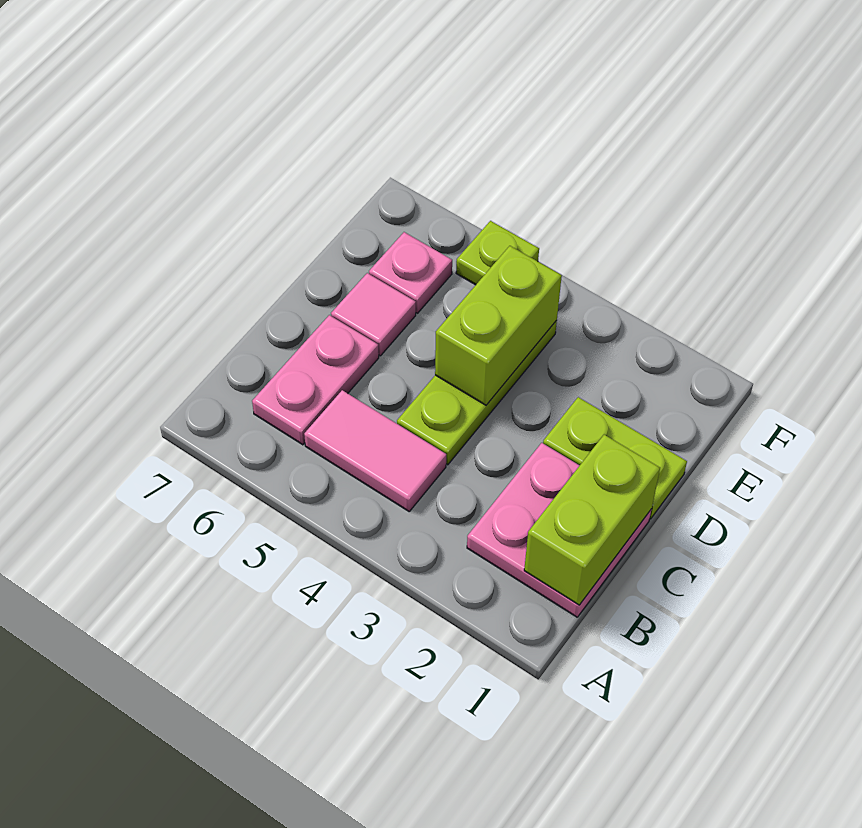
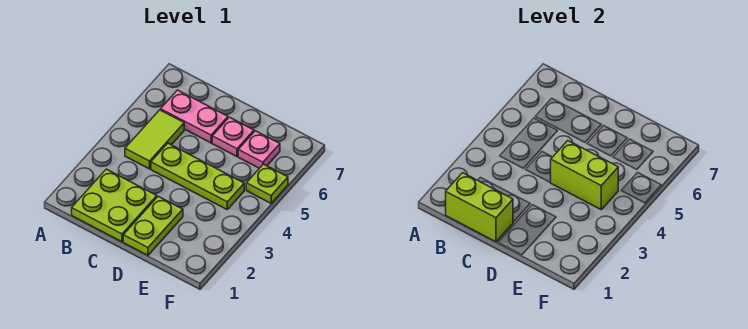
pink 2x2 plate [467,443,652,617] -> lime 2x2 plate [72,169,157,242]
pink 1x2 tile [304,390,446,511] -> lime 1x2 tile [125,110,184,169]
pink 1x1 tile [331,273,416,356] -> pink 1x1 plate [212,117,254,156]

